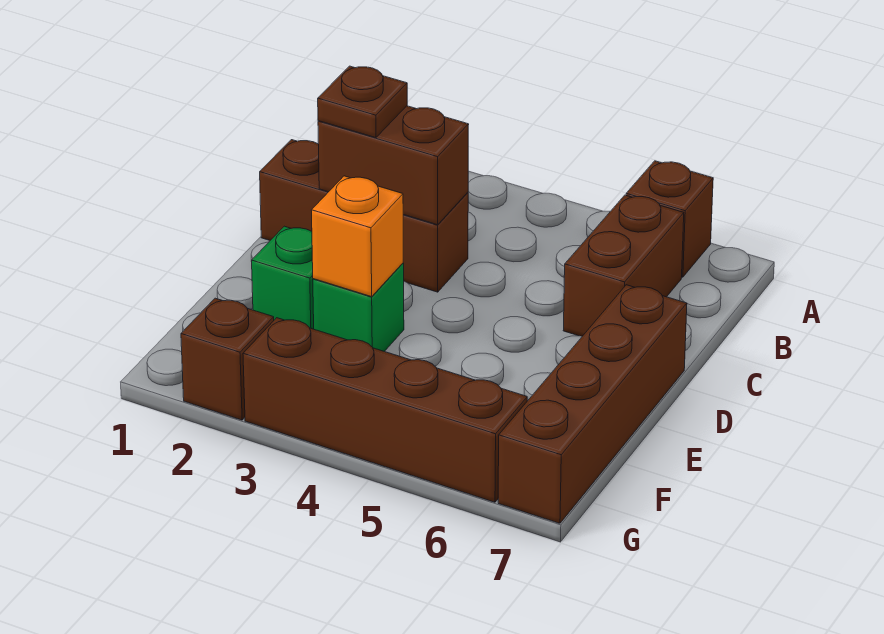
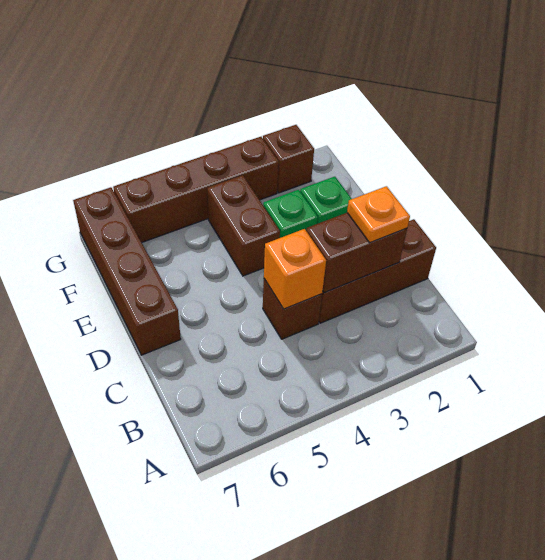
brown 1x1 brick [626,161,713,277] -> brown 1x1 brick moved to [263,279,322,339]
brown 1x2 brick [563,195,684,336] -> brown 1x2 brick moved to [207,175,280,276]
brown 1x1 plate [318,66,407,138] -> orange 1x1 plate [347,186,410,243]
orange 1x1 brick [311,176,403,297] -> orange 1x1 brick moved to [264,229,326,309]

